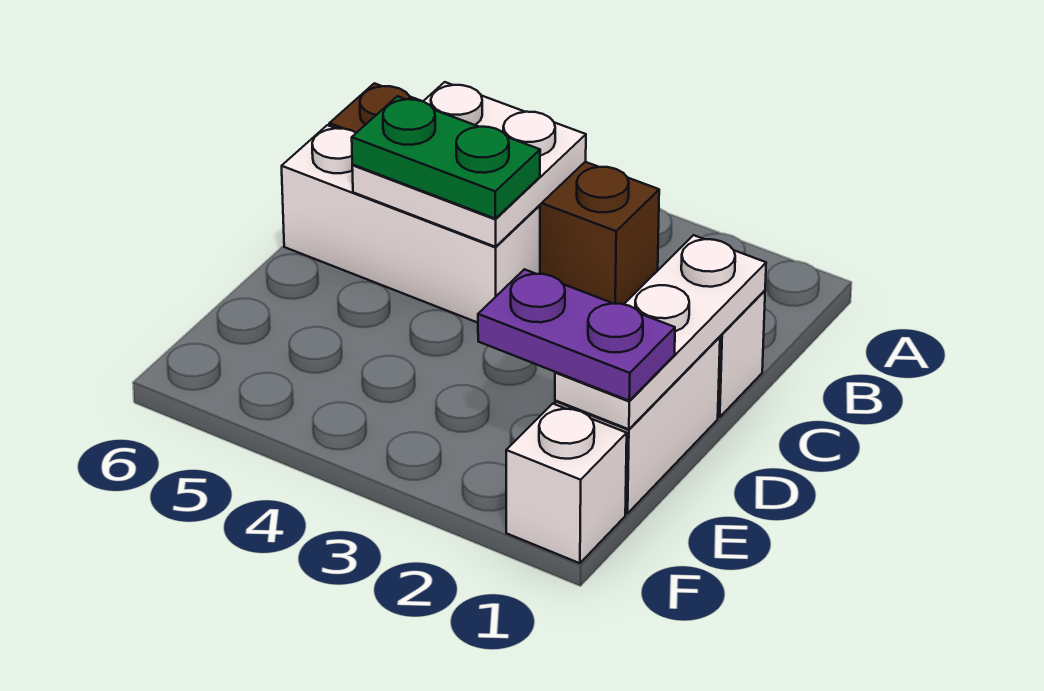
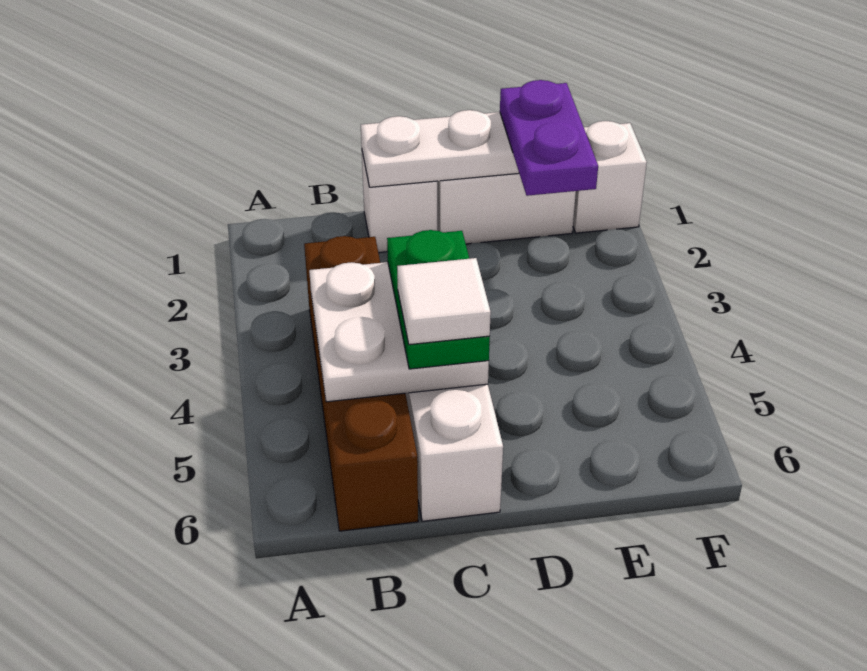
none -> white 1x1 tile [397,258,491,345]

